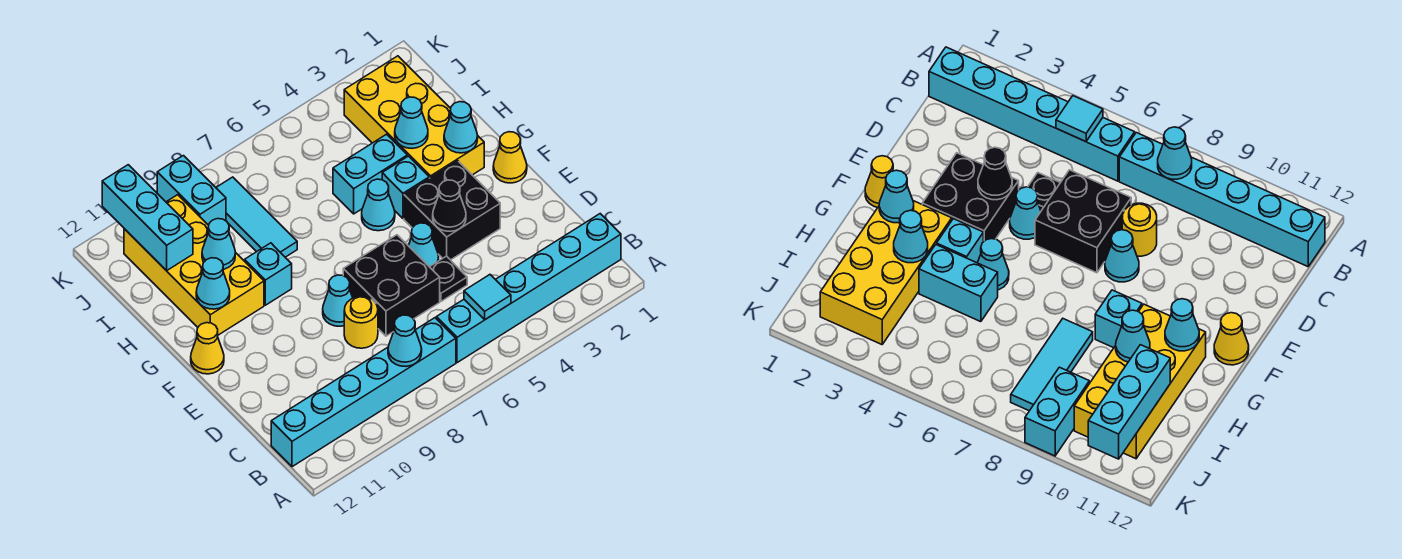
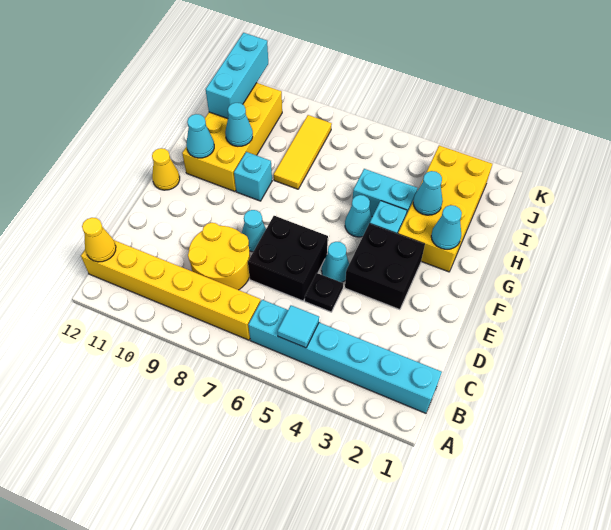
cyan 1x6 brick [271,318,456,467] -> yellow 1x6 brick [81,240,261,340]
cyan 1x1 cone [388,315,422,366] -> none
yellow 1x1 round brick [344,297,378,348] -> yellow 2x2 round brick [188,223,250,290]
black 1x1 cone [433,180,466,231] -> none
yellow 1x1 cone [493,132,527,183] -> yellow 1x1 cone moved to [82,218,116,262]
cyan 1x3 tile [216,177,297,257] -> yellow 1x3 tile [274,115,332,189]
cyan 1x2 brick [157,156,226,225] -> none

